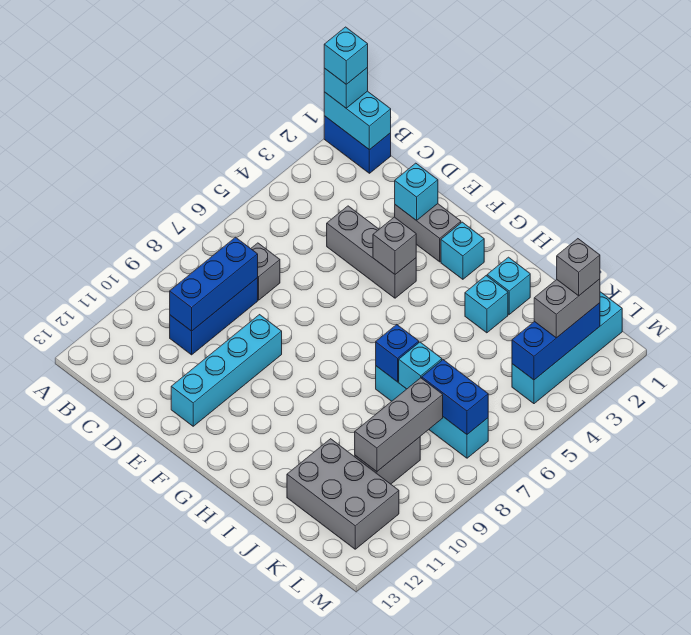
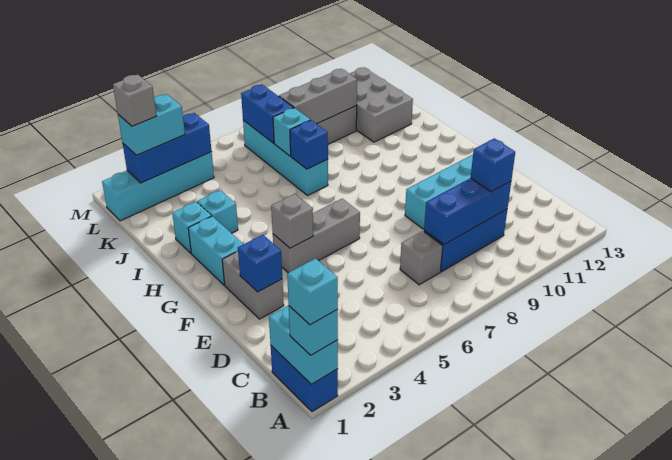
none -> blue 1x1 brick [471,138,515,192]
grey 1x3 brick [327,206,416,298] -> grey 1x3 brick turned to [273,199,360,273]
cyan 1x1 brick [395,163,438,221] -> blue 1x1 brick [238,235,282,292]
cyan 1x1 brick [441,222,484,279] -> cyan 1x2 brick [188,216,243,285]
grey 1x2 brick [534,279,600,338] -> cyan 1x2 brick [118,94,185,155]

